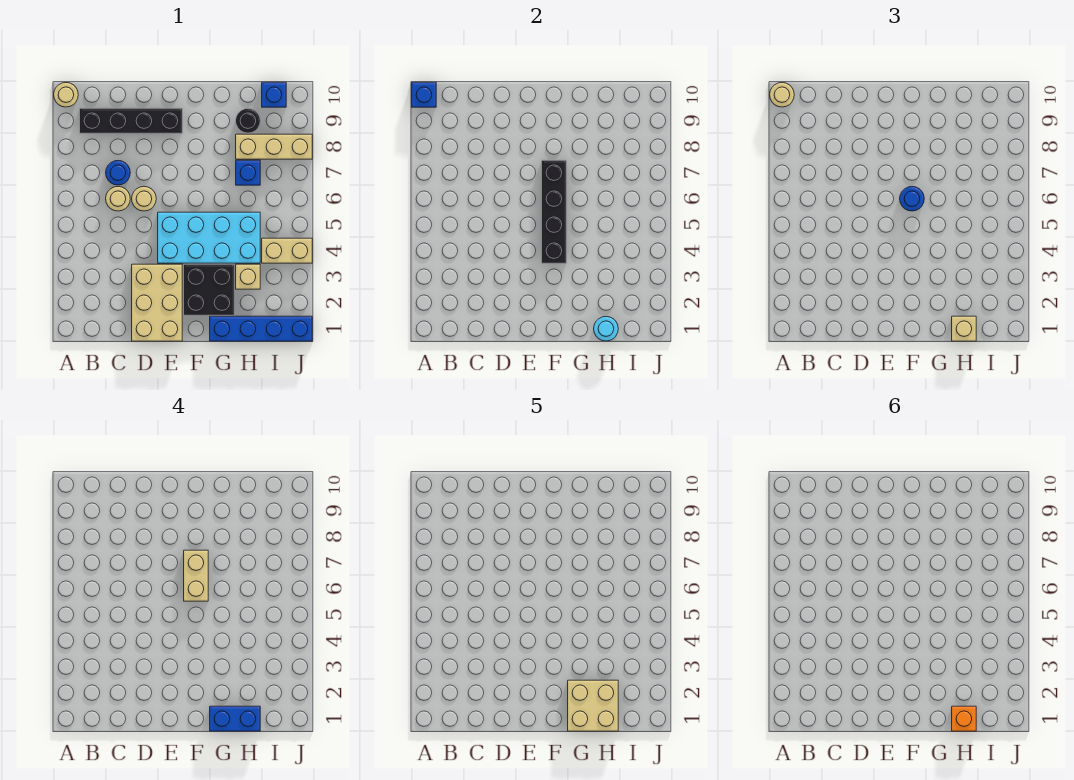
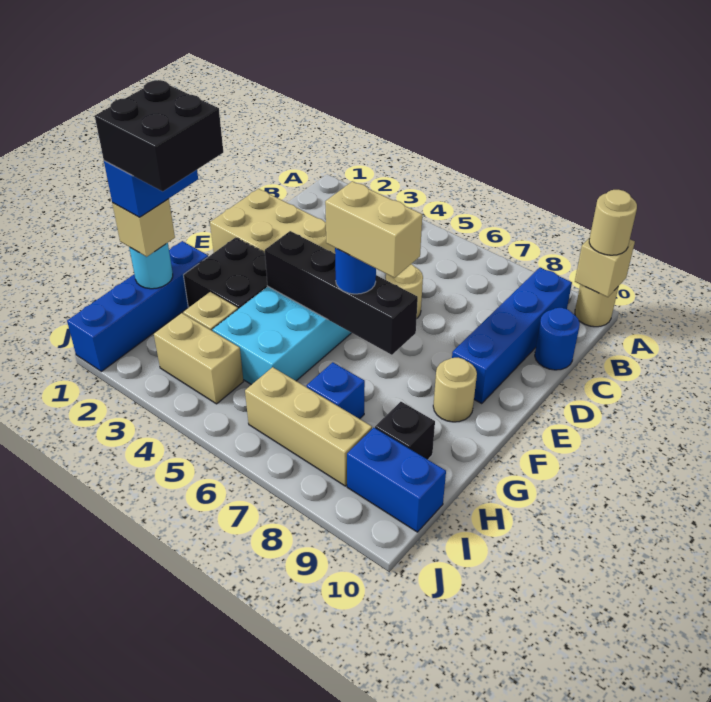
blue 1x1 brick [412,82,436,107] -> tan 1x1 brick [575,238,635,297]
black 1x4 brick [80,108,182,133] -> blue 1x4 brick [452,267,572,403]
tan 1x1 round brick [106,187,130,211] -> tan 1x1 round brick moved to [433,358,477,422]
blue 1x1 round brick [106,161,130,185] -> blue 1x1 round brick moved to [535,308,580,370]
tan 2x2 brick [568,680,618,731] -> black 2x2 brick [95,80,223,191]
orange 1x1 brick [952,706,976,731] -> none
tan 1x3 brick [236,134,312,159] -> tan 1x3 brick turned to [245,367,372,486]
black 1x1 round brick [236,109,260,133] -> black 1x1 brick [375,402,435,460]
tan 1x2 brick [262,238,312,263] -> tan 1x2 brick turned to [154,313,243,404]
blue 1x1 brick [262,82,286,107] -> blue 1x2 brick [347,428,446,532]

